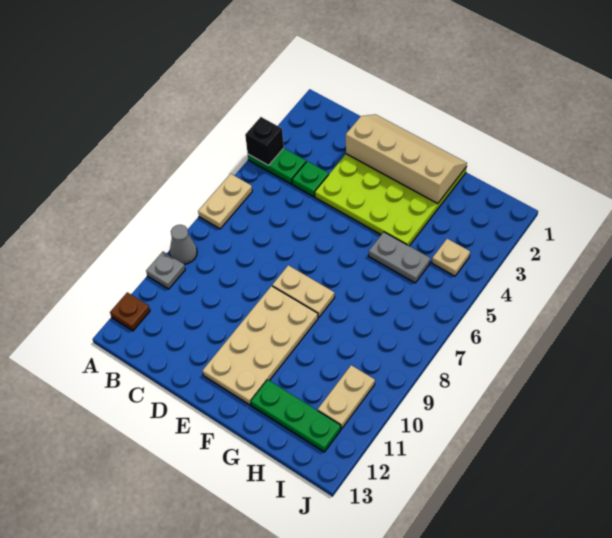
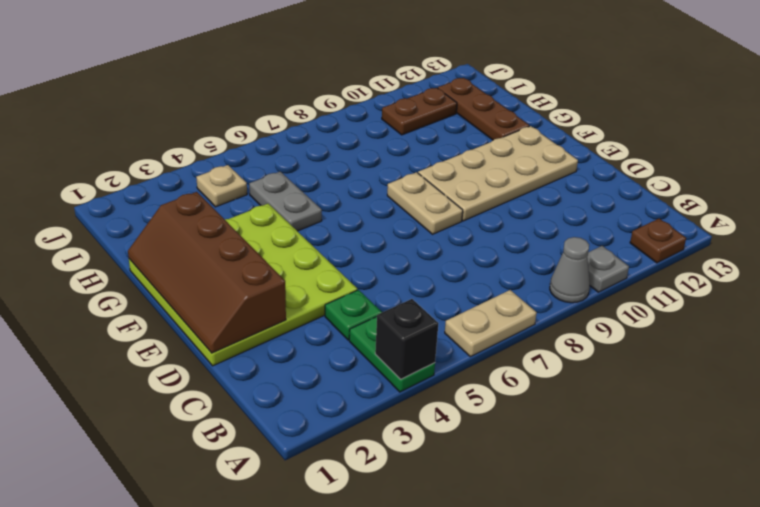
tan 2x4 slope [346,114,467,204] -> brown 2x4 slope [128,192,286,353]
green 1x3 plate [251,380,341,452] -> brown 1x3 plate [438,78,529,140]
tan 1x2 plate [318,365,375,429] -> brown 1x2 plate [382,88,457,135]

